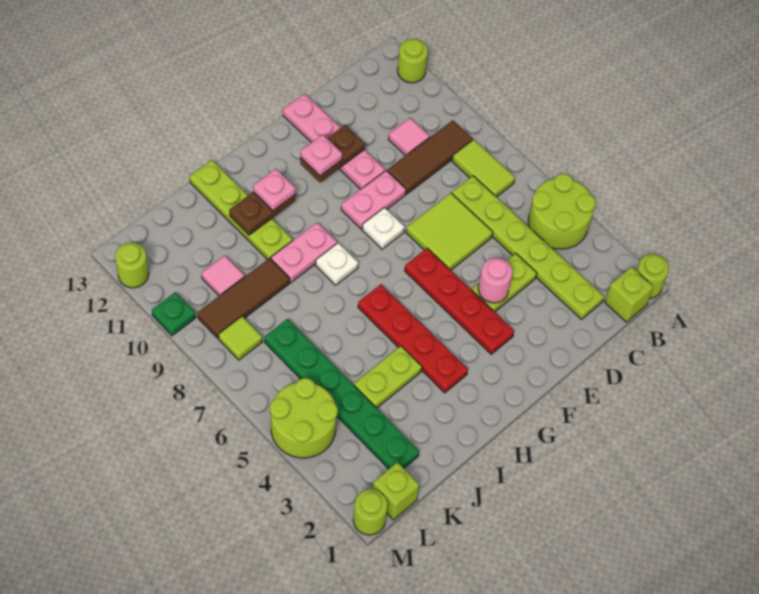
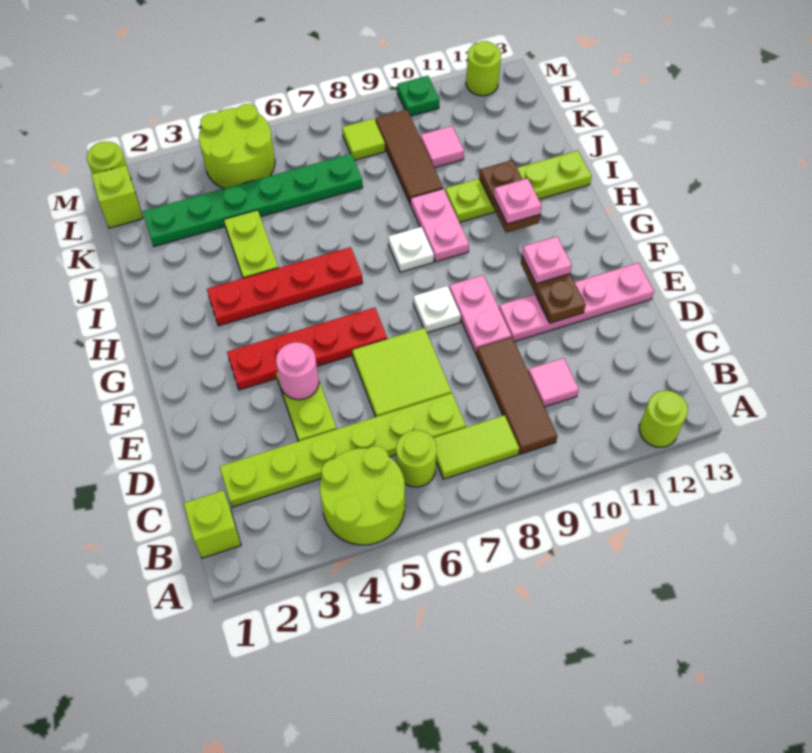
lime 1x1 round brick [637,254,669,298] -> lime 1x1 round brick moved to [396,430,437,487]

